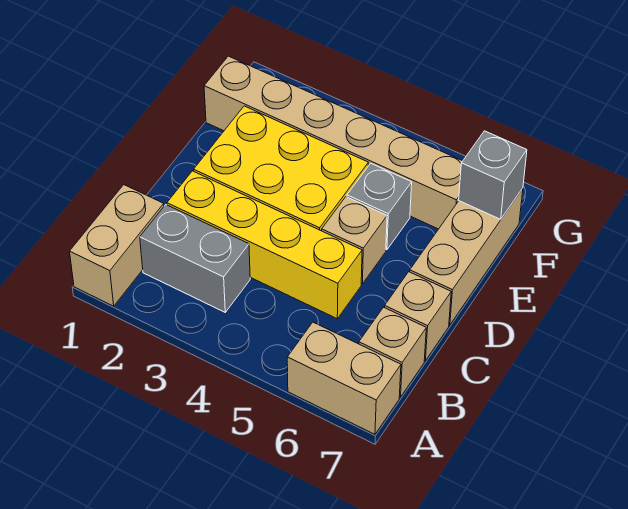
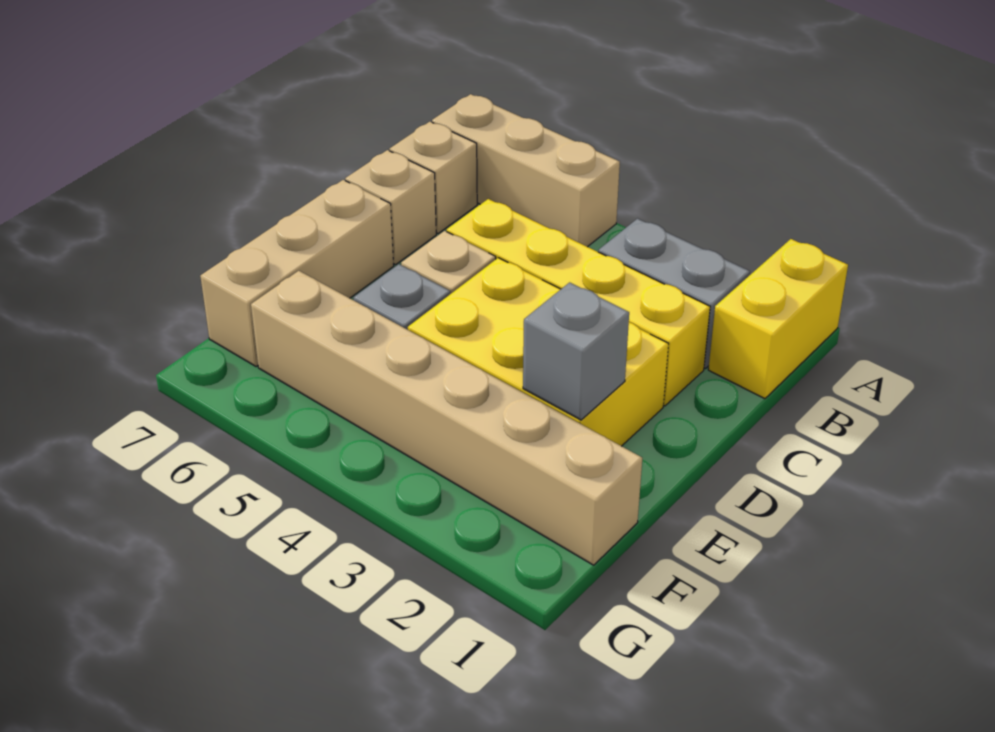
tan 1x2 brick [70,185,164,306] -> yellow 1x2 brick [708,239,848,399]
tan 1x2 brick [287,322,401,434] -> tan 1x3 brick [432,94,620,247]
grey 1x1 brick [459,131,527,219] -> grey 1x1 brick moved to [523,282,629,420]

